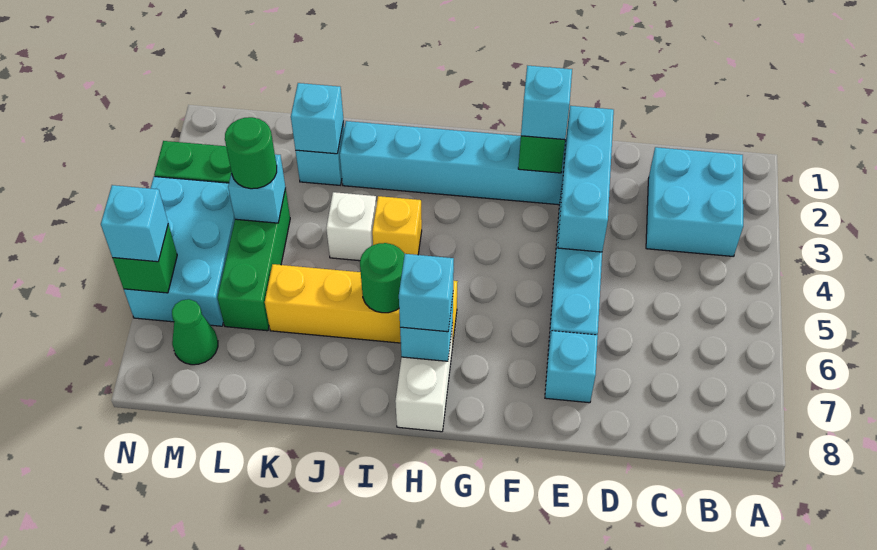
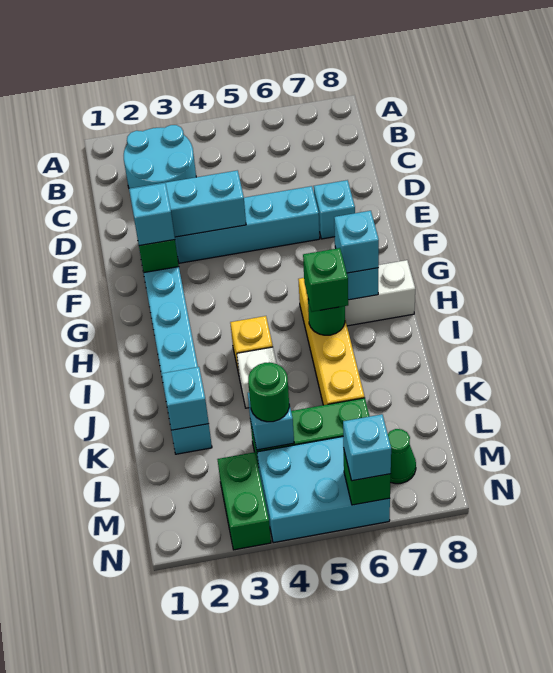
cyan 2x2 brick [646,147,743,257] -> cyan 2x2 round brick [124,125,196,189]
none -> green 1x1 brick [303,248,348,312]

